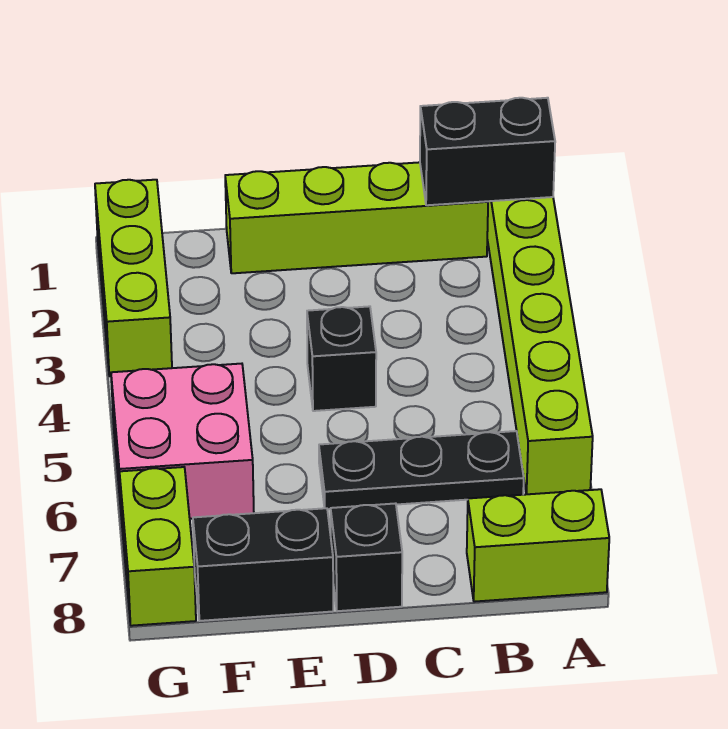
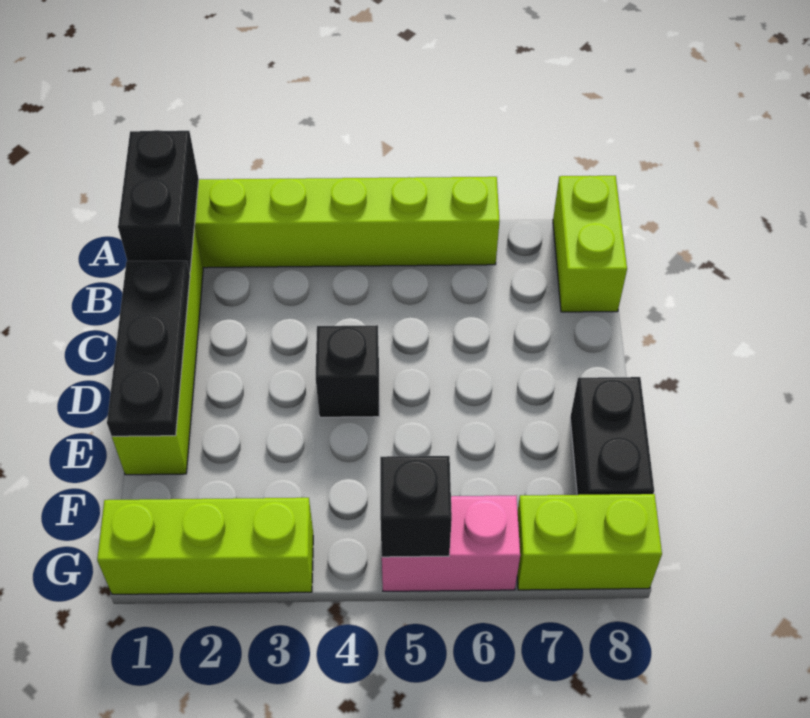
black 1x3 plate [319,431,524,509] -> black 1x3 plate moved to [107,261,190,436]
black 1x1 brick [331,503,402,611] -> black 1x1 brick moved to [380,456,452,557]
pink 2x2 brick [111,364,254,519] -> pink 1x2 brick [382,496,520,591]

